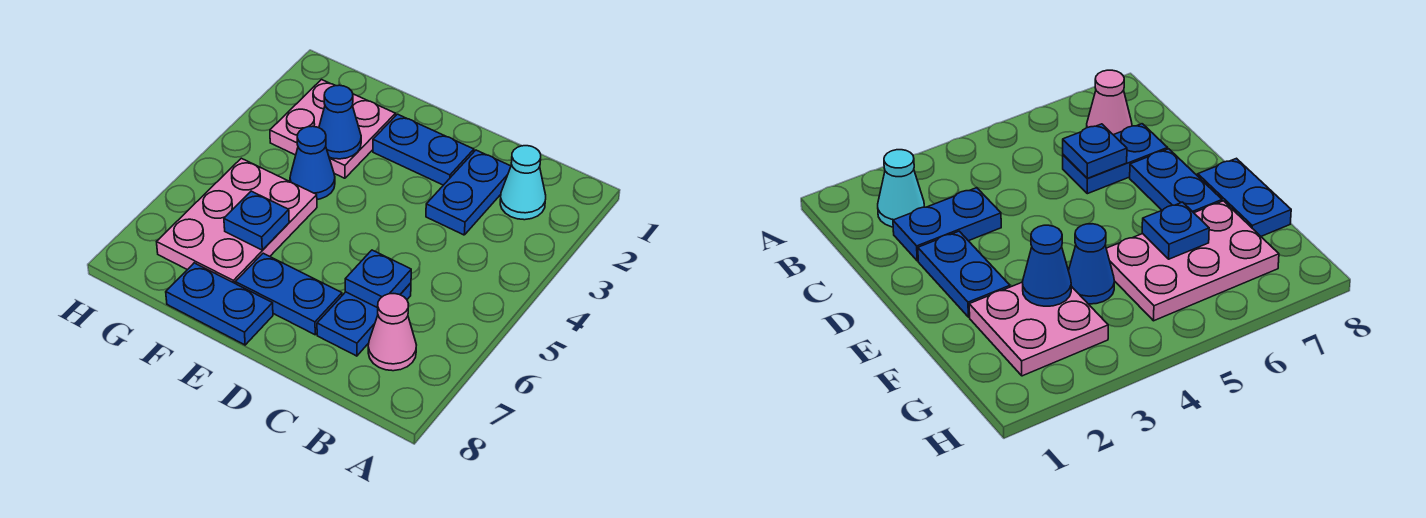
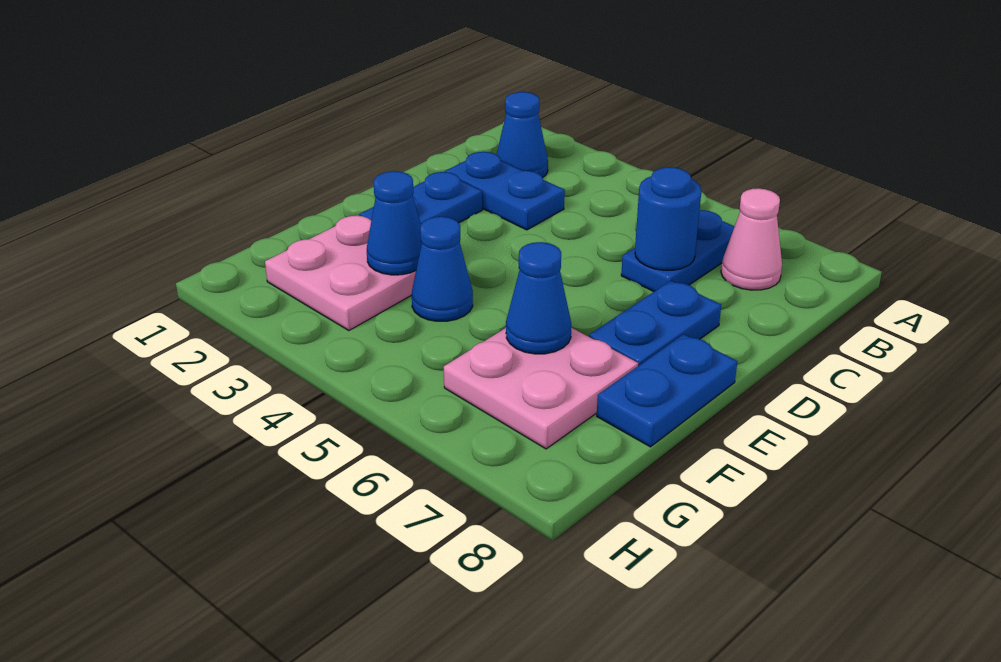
cyan 1x1 cone [500,146,546,220] -> blue 1x1 cone [497,92,548,178]
blue 1x2 plate [317,283,411,356] -> blue 1x2 plate turned to [621,210,735,292]
blue 1x1 plate [345,250,411,308] -> blue 1x1 round brick [635,167,701,270]
pink 2x3 plate [157,158,317,283] -> pink 2x2 plate [444,328,638,449]
blue 1x1 plate [224,191,289,250] -> blue 1x1 cone [506,242,571,354]

